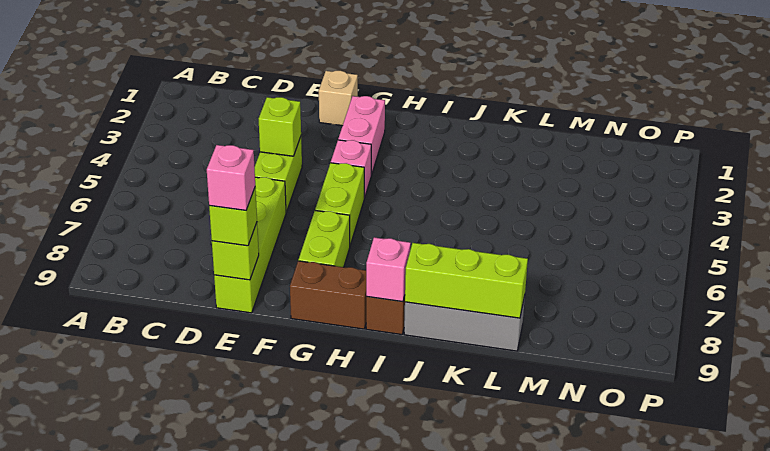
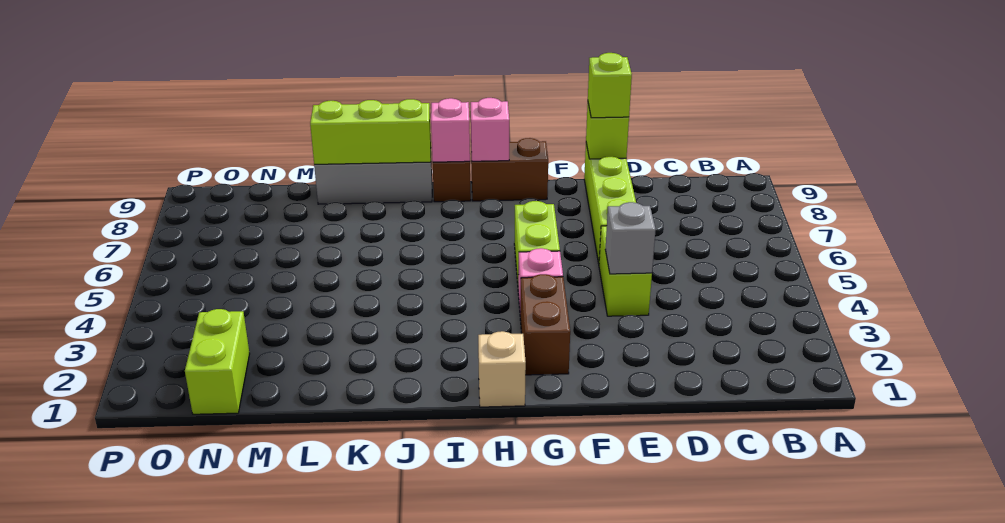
lime 1x1 brick [259,97,301,156] -> grey 1x1 brick [605,202,656,274]
pink 1x1 brick [207,145,255,210] -> pink 1x1 brick moved to [471,98,509,161]
tan 1x1 brick [319,71,358,126] -> tan 1x1 brick moved to [478,331,526,407]
pink 1x2 brick [338,96,385,175] -> brown 1x2 brick [520,274,570,375]
lime 1x2 brick [299,211,350,267] -> lime 1x2 brick moved to [185,309,250,414]

